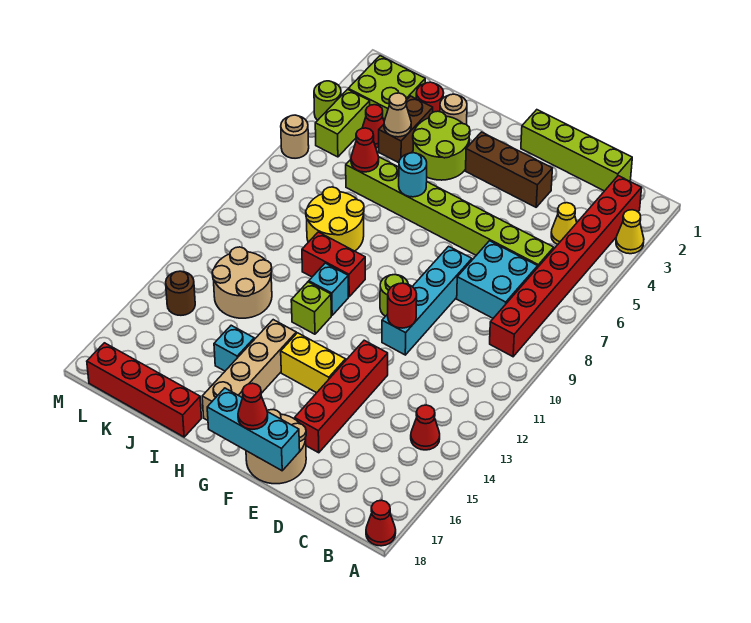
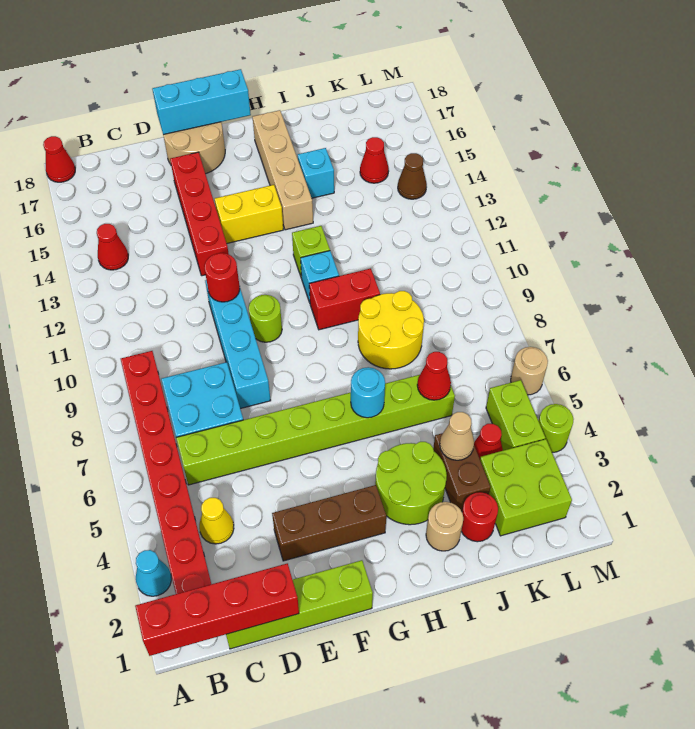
yellow 1x1 cone [616,210,644,254] -> cyan 1x1 cone [136,550,171,596]
red 1x1 cone [238,383,268,429] -> red 1x1 cone moved to [360,137,389,183]
red 1x4 brick [87,343,202,437] -> red 1x4 brick moved to [135,563,299,656]
tan 2x2 round brick [212,247,272,318] -> none
brown 1x1 round brick [166,271,195,315] -> brown 1x1 cone [398,153,427,199]

